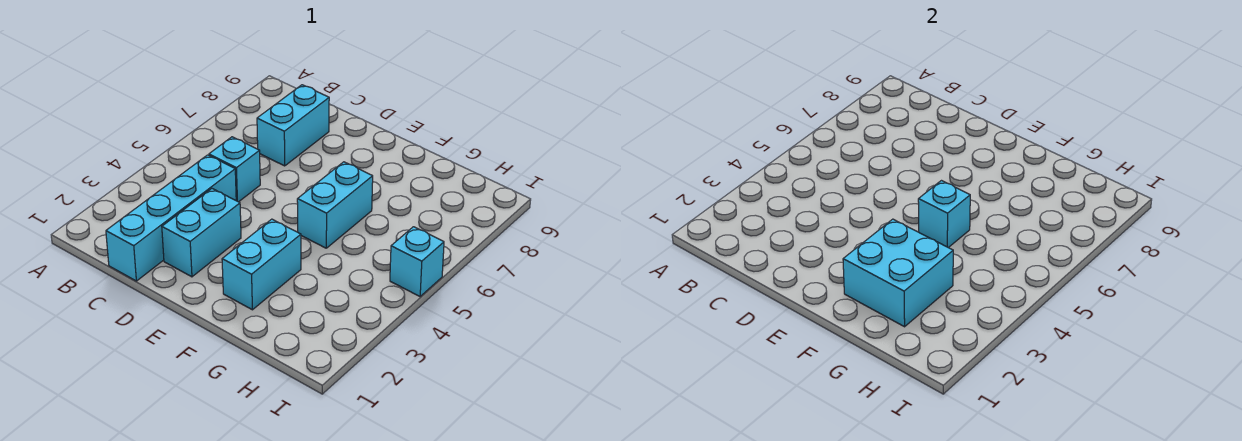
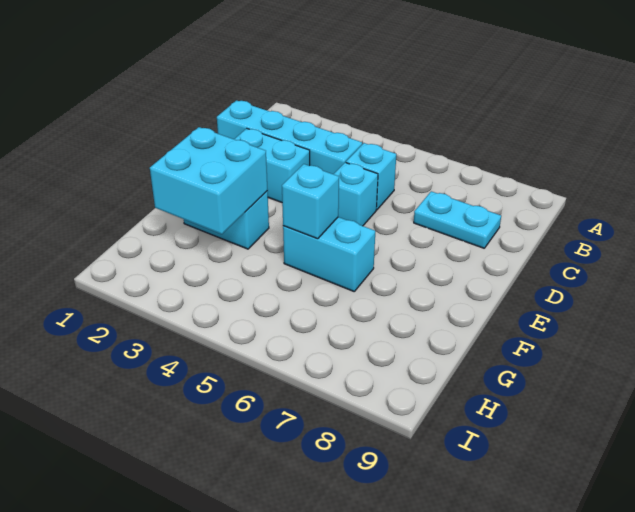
cyan 1x2 brick [257,85,329,166] -> cyan 1x2 plate [414,191,501,248]
cyan 1x1 brick [390,227,444,296] -> cyan 1x1 brick moved to [334,162,378,226]

